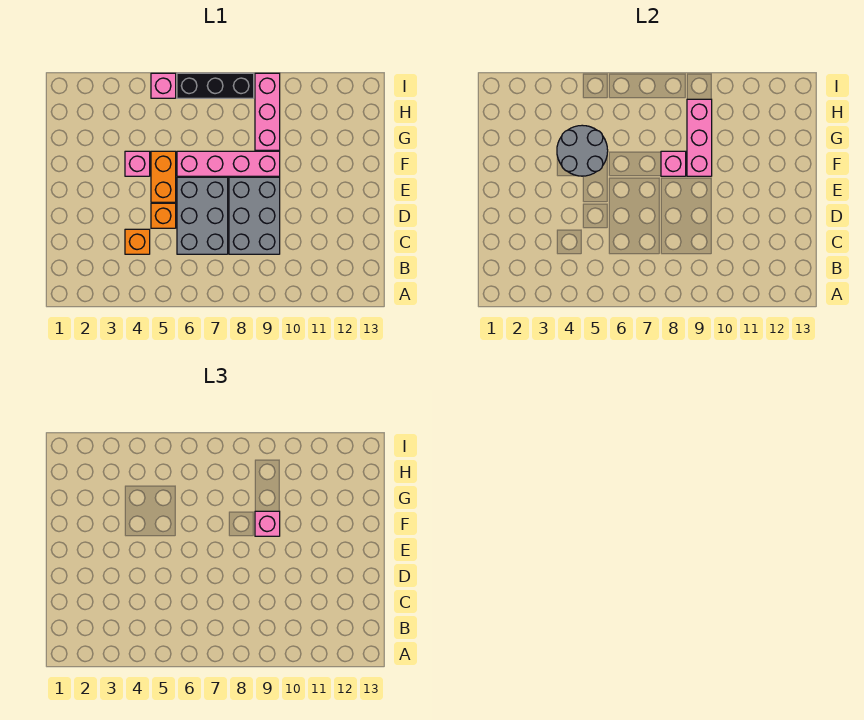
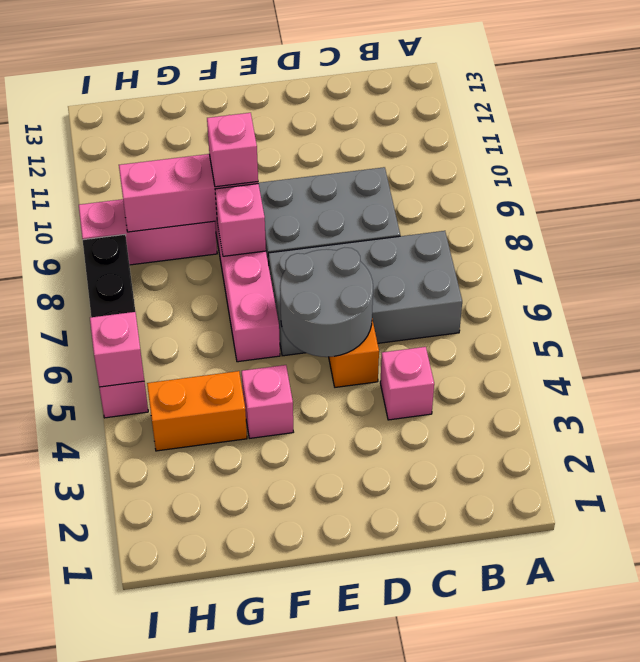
orange 1x1 brick [125,229,150,254] -> pink 1x1 brick [380,347,434,420]
grey 2x3 brick [177,177,228,254] -> grey 2x4 brick [268,231,462,356]
orange 1x2 brick [151,151,176,202] -> orange 1x2 brick moved to [147,371,247,451]
grey 2x2 round brick [557,125,608,176] -> grey 2x2 round brick moved to [280,247,373,357]
none -> pink 1x1 brick [90,312,144,387]

